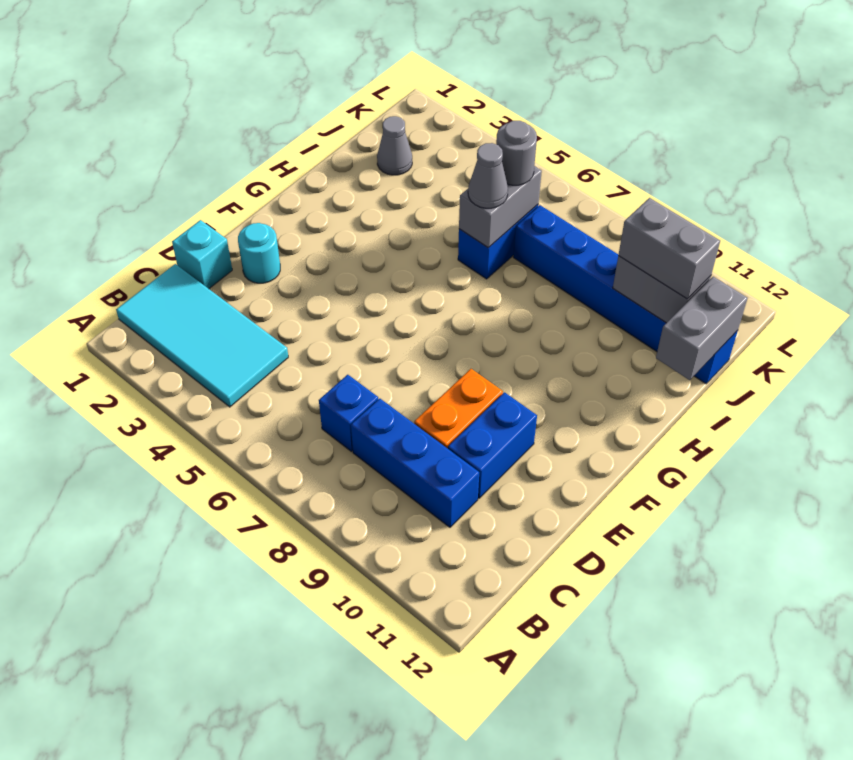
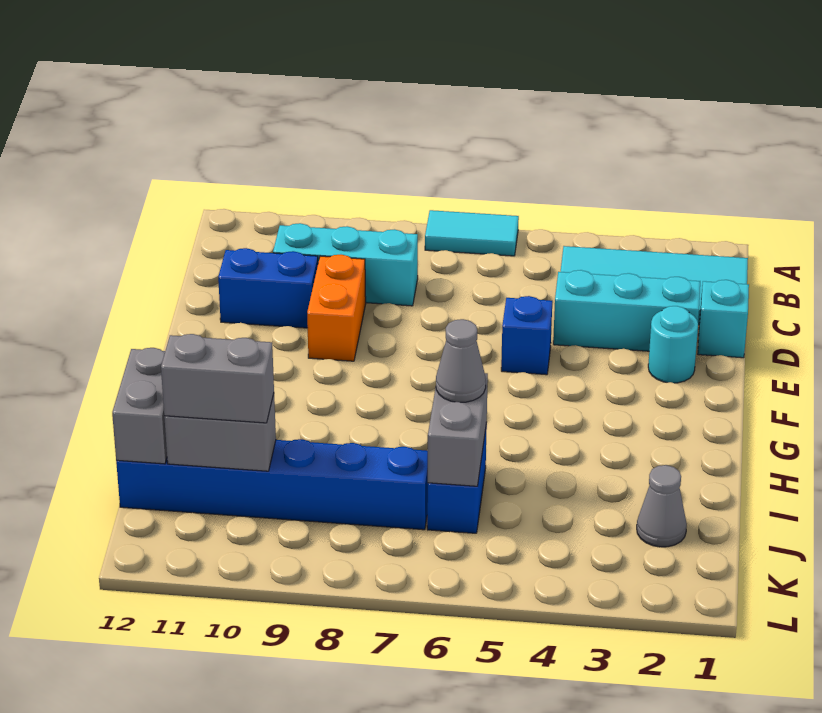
none -> cyan 1x2 tile [425,210,519,256]
blue 1x1 brick [319,375,378,452] -> blue 1x1 brick moved to [501,296,552,375]
blue 1x3 brick [351,399,479,527] -> cyan 1x3 brick [273,223,418,306]
none -> cyan 1x3 brick [553,270,700,351]
blue 1x2 brick [448,392,537,498] -> blue 1x2 brick turned to [218,248,318,328]
grey 1x1 round brick [496,121,537,185] -> none

